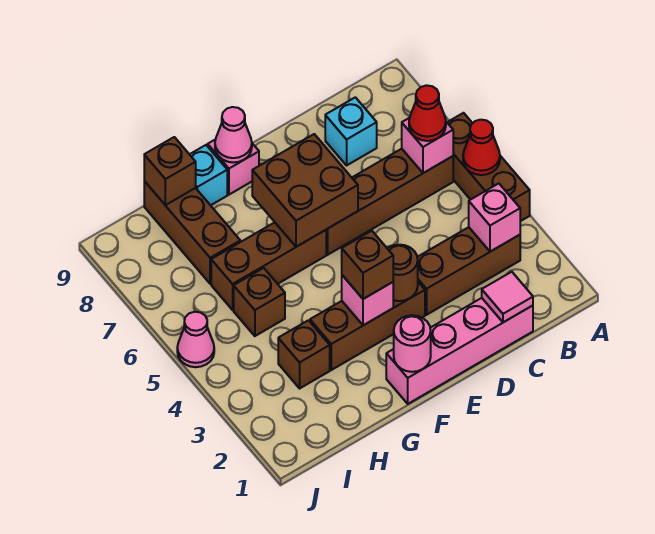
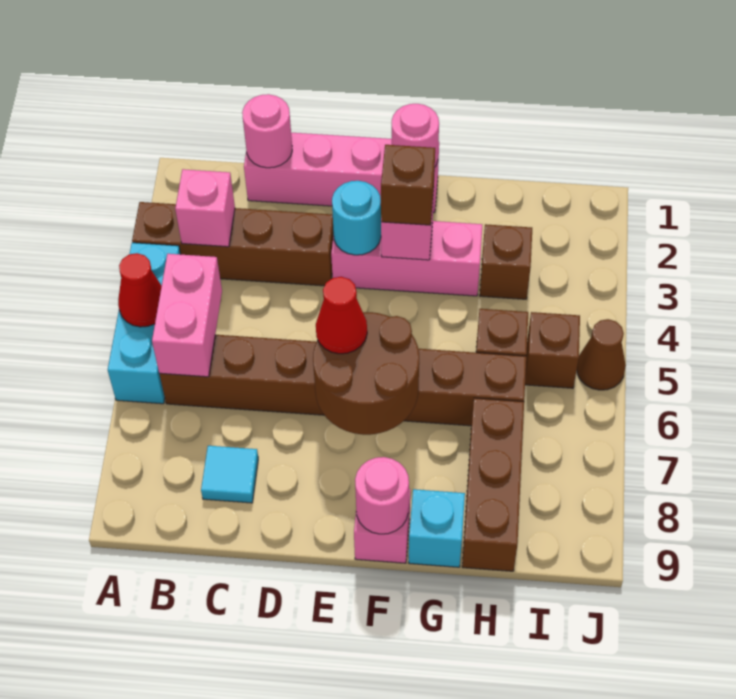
brown 1x3 brick [447,113,530,221] -> cyan 1x3 brick [108,243,181,404]
brown 1x3 brick [417,227,520,315] -> brown 1x4 brick [132,202,334,286]
pink 1x1 brick [402,118,453,173] -> pink 1x2 brick [152,254,222,377]
red 1x1 cone [409,85,446,141] -> red 1x1 cone moved to [316,277,367,354]
pink 1x1 tile [482,272,533,322] -> pink 1x1 round brick [242,94,292,168]
cyan 1x1 brick [325,97,377,165] -> cyan 1x1 tile [201,446,258,503]
brown 1x3 brick [310,282,425,370] -> pink 1x3 brick [331,221,482,296]
brown 1x1 round brick [387,245,418,301] -> cyan 1x1 round brick [332,181,381,255]
brown 2x2 brick [252,134,358,247] -> brown 2x2 round brick [313,312,419,435]
pink 1x1 cone [215,107,252,162] -> pink 1x1 round brick [355,457,409,534]
brown 1x1 brick [144,137,196,205] -> brown 1x1 brick moved to [525,312,580,388]
pink 1x1 cone [177,312,214,367] -> brown 1x1 cone [577,319,626,390]

